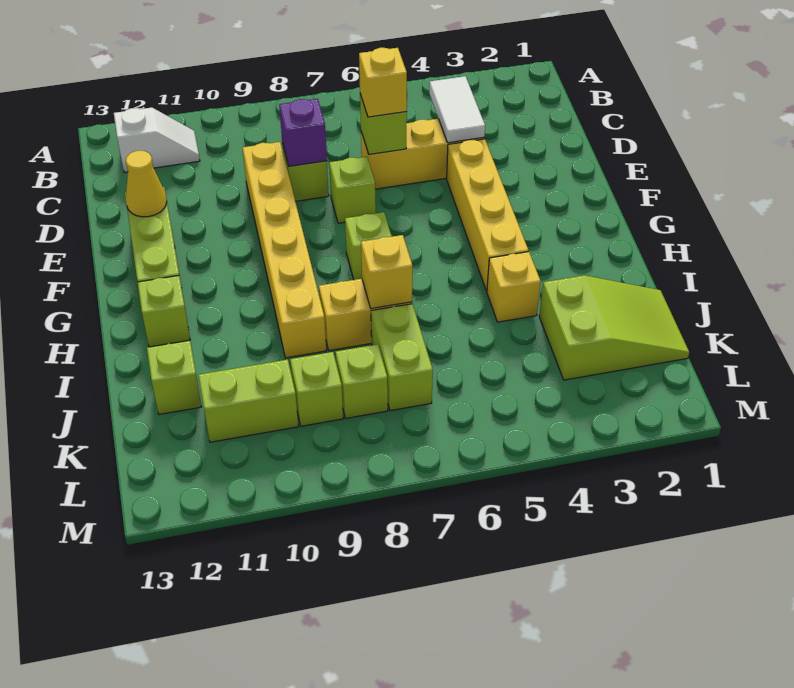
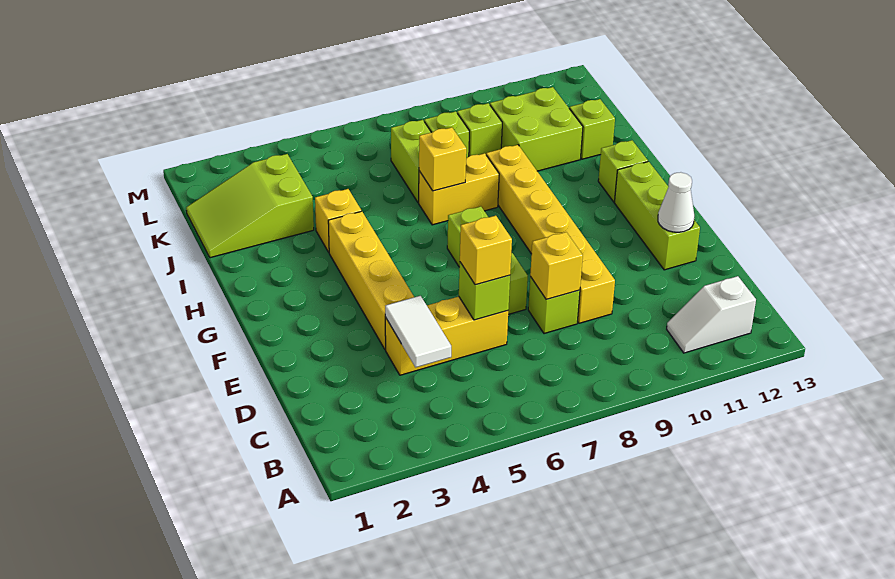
purple 1x1 brick [279,99,327,166] -> yellow 1x1 brick [530,232,583,299]
yellow 1x1 cone [126,151,167,217] -> white 1x1 cone [658,172,694,232]
lime 1x2 brick [198,360,298,442] -> lime 2x2 brick [490,87,583,171]

